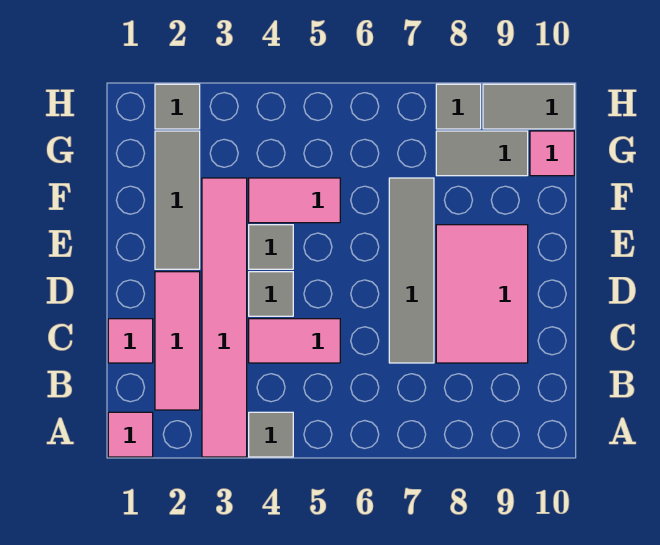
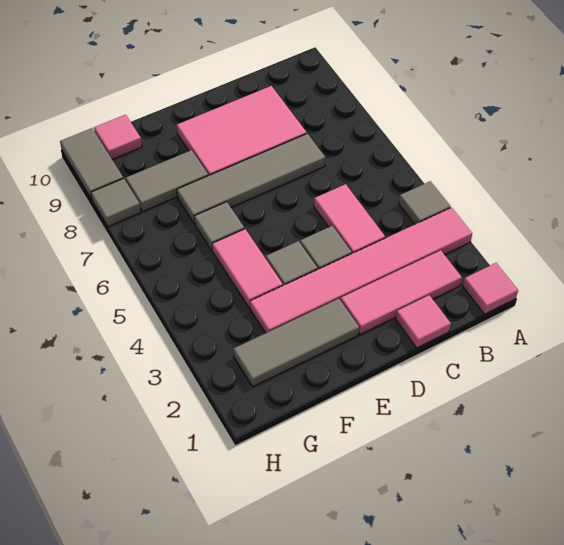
grey 1x2 tile [436,131,528,176] -> grey 1x2 tile turned to [126,150,208,211]
grey 1x1 tile [155,84,200,129] -> grey 1x1 tile moved to [194,202,244,251]

